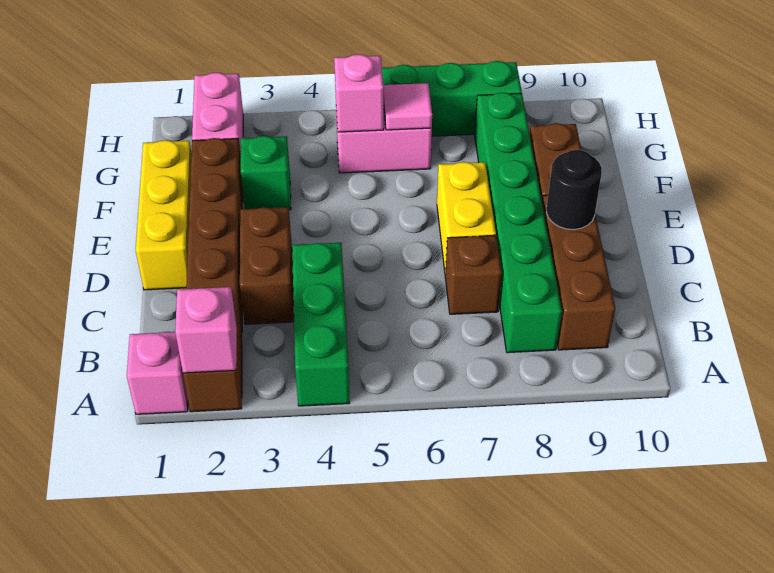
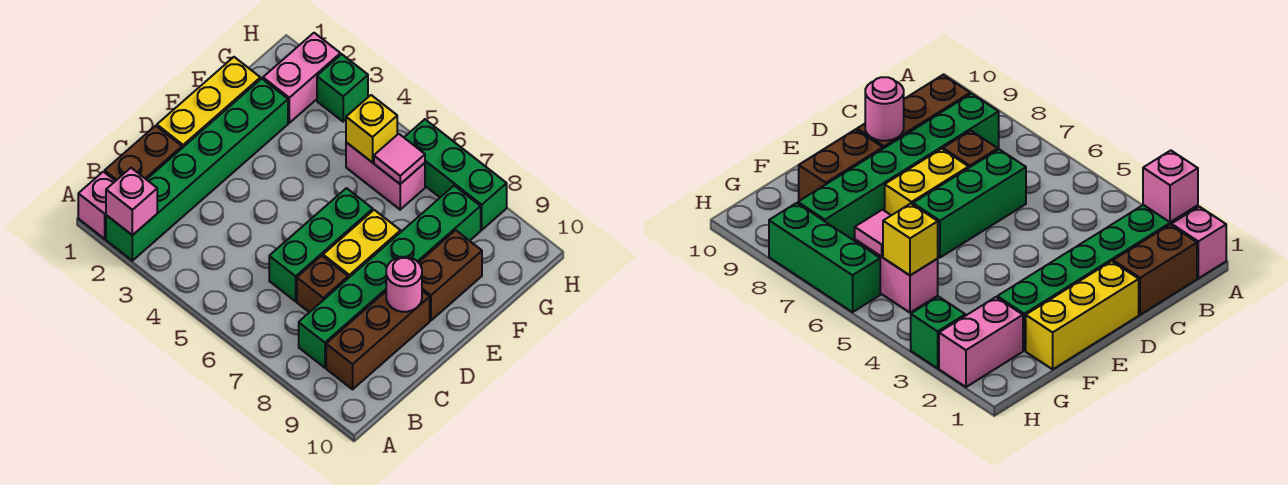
brown 1x6 brick [183,138,243,412] -> green 1x6 brick [106,79,288,261]
green 1x3 brick [292,243,350,406] -> green 1x3 brick moved to [269,188,373,301]
brown 1x2 brick [240,207,294,324] -> brown 1x2 brick moved to [105,126,182,181]
black 1x1 round brick [546,150,602,229] -> pink 1x1 round brick [386,257,422,312]
green 1x1 brick [240,136,291,210] -> green 1x1 brick moved to [317,54,368,122]
pink 1x1 brick [334,54,384,132] -> yellow 1x1 brick [346,95,397,162]

